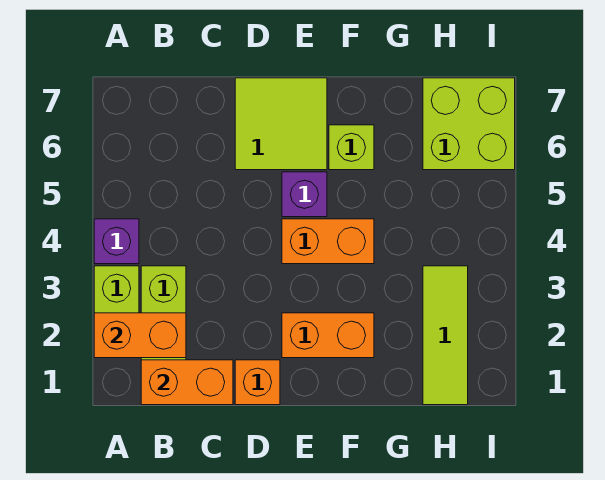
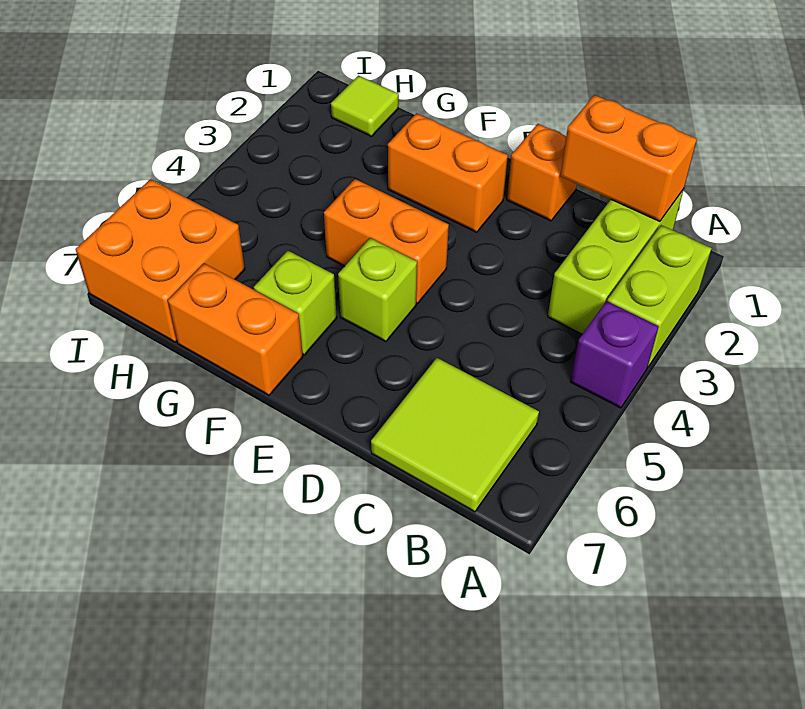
orange 1x2 brick [94,313,186,358] -> orange 1x2 brick moved to [168,263,303,395]
lime 2x2 tile [235,78,327,170] -> lime 2x2 tile moved to [371,358,539,512]
purple 1x1 brick [282,172,327,217] -> lime 1x1 brick [338,238,417,342]
lime 1x3 tile [423,266,468,405] -> lime 1x1 tile [331,76,399,136]
lime 2x2 brick [423,78,515,170] -> orange 2x2 brick [76,179,245,342]

